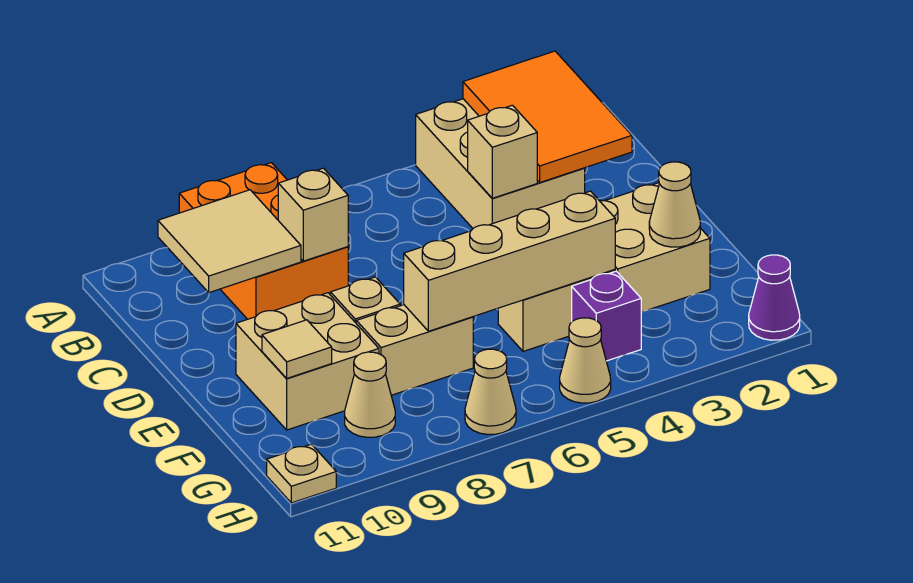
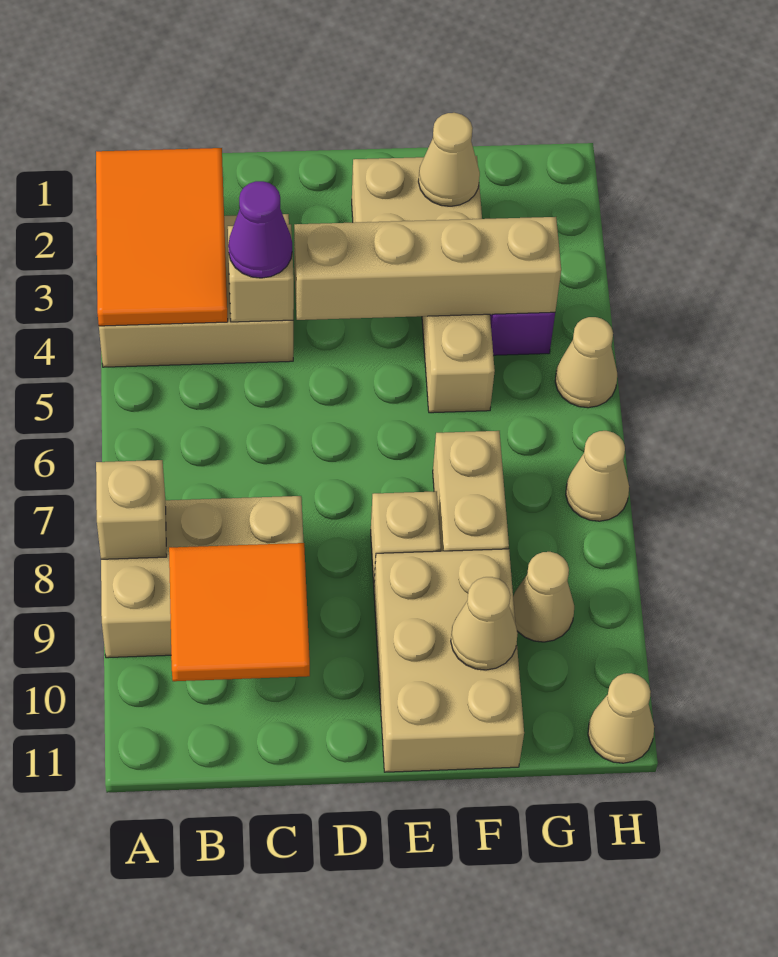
orange 2x3 tile [463,51,632,182] -> orange 2x3 tile turned to [96,148,228,326]
orange 2x3 brick [179,163,348,319] -> tan 2x3 brick [101,496,304,658]
tan 2x2 tile [158,190,301,293] -> orange 2x2 tile [169,543,310,681]
tan 1x1 brick [278,168,348,261] -> tan 1x1 brick moved to [96,460,167,559]
tan 2x2 brick [236,293,379,430] -> tan 2x3 brick [374,549,524,772]
tan 1x4 brick [404,191,615,331] -> tan 1x4 brick turned to [294,217,561,320]
tan 1x1 tile [262,320,332,378] -> tan 1x1 cone [451,577,518,670]
purple 1x1 cone [749,255,800,340] -> purple 1x1 cone moved to [228,181,292,278]
tan 1x1 plate [267,444,336,503] -> tan 1x1 cone [588,673,654,763]

